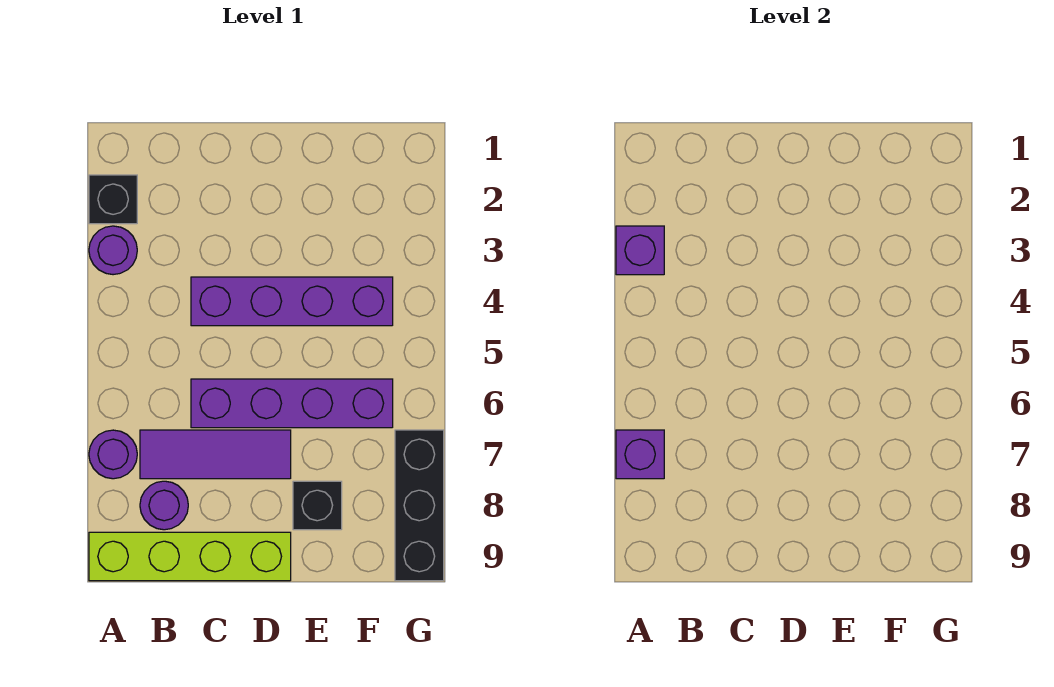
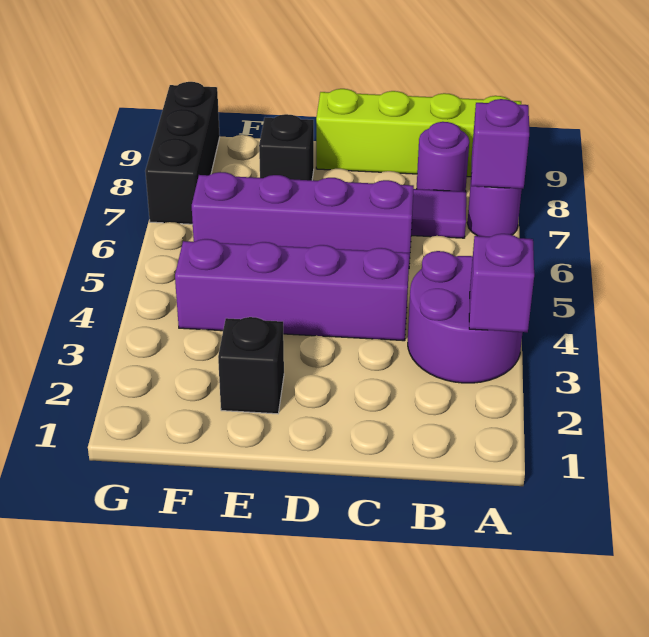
black 1x1 brick [89,175,137,224] -> black 1x1 brick moved to [218,317,284,414]
purple 1x1 round brick [89,226,137,275] -> purple 2x2 round brick [408,251,523,383]

